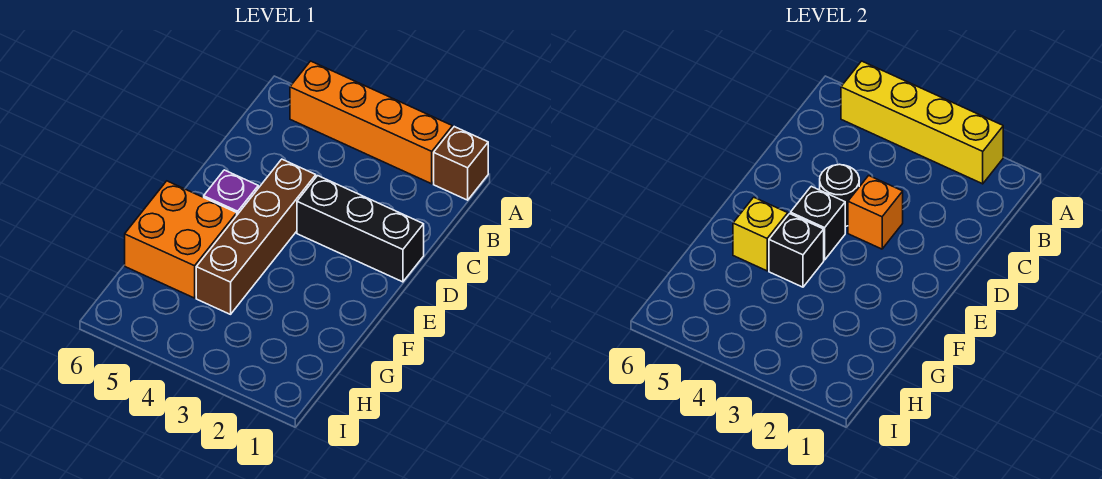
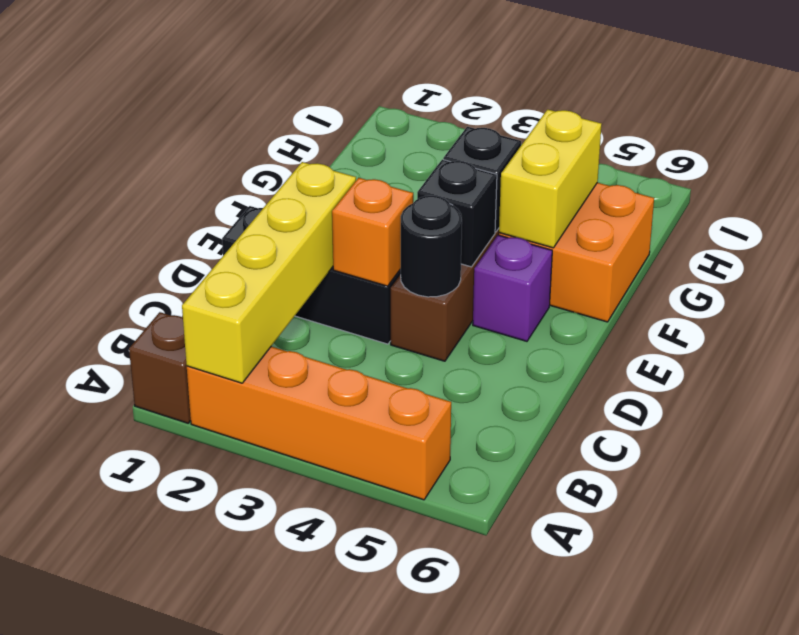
yellow 1x4 brick [841,61,1003,184] -> yellow 1x4 brick turned to [182,162,356,383]
yellow 1x1 brick [733,197,788,271] -> yellow 1x2 brick [499,109,602,248]

